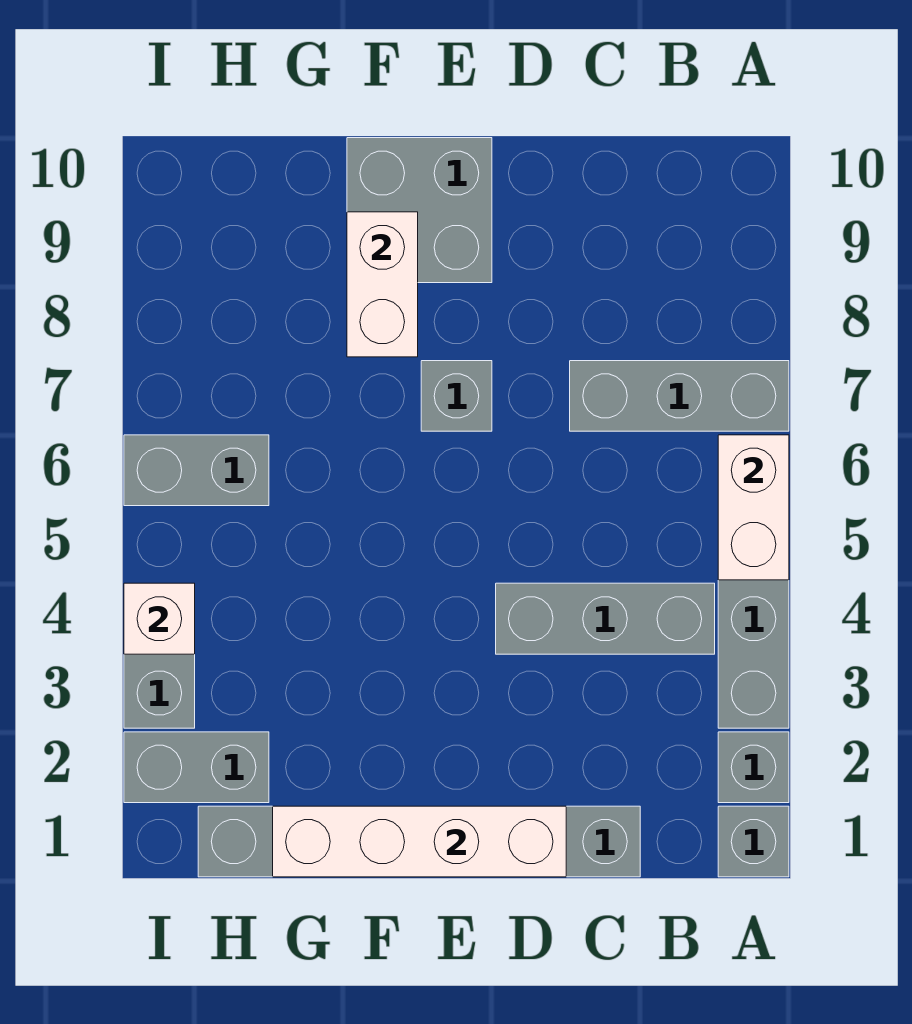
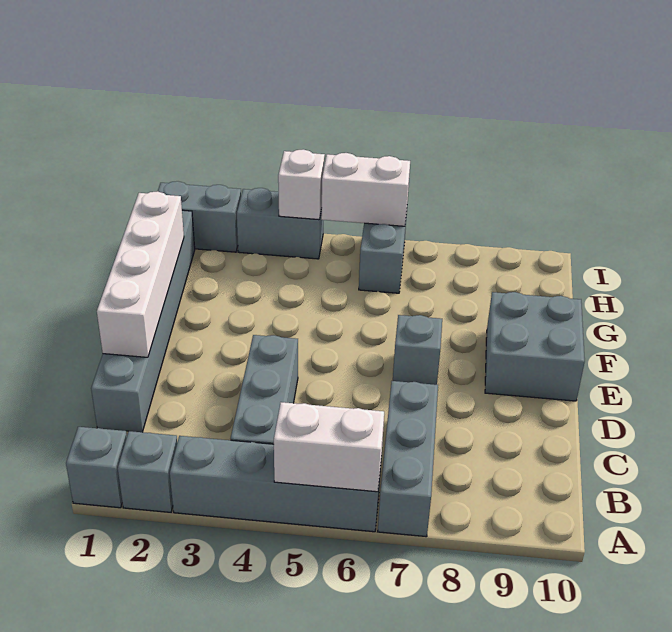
white 1x2 brick [347,212,418,357] -> white 1x2 brick moved to [321,153,410,226]
grey 1x2 brick [124,732,269,803] -> grey 1x2 brick turned to [158,181,241,252]

